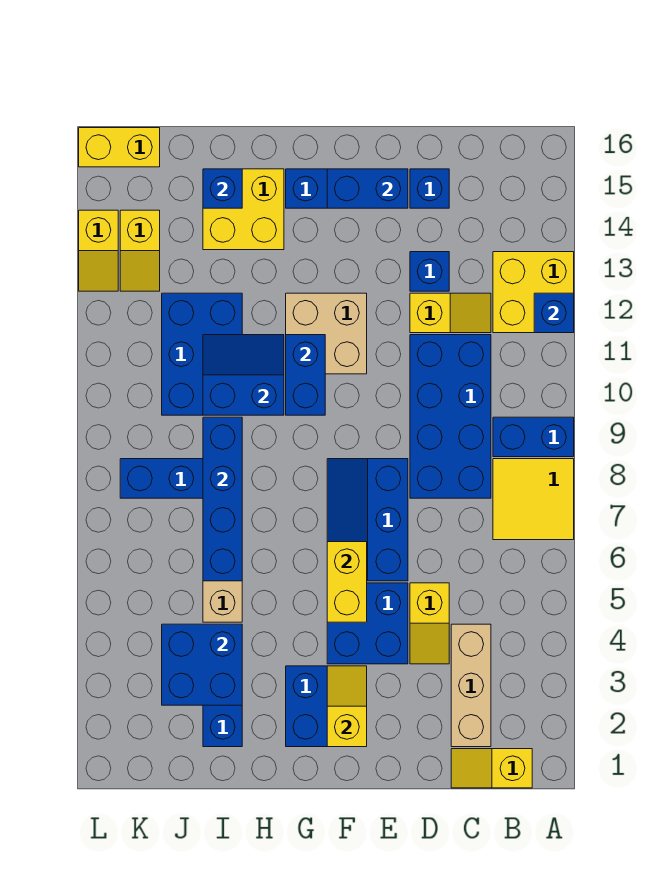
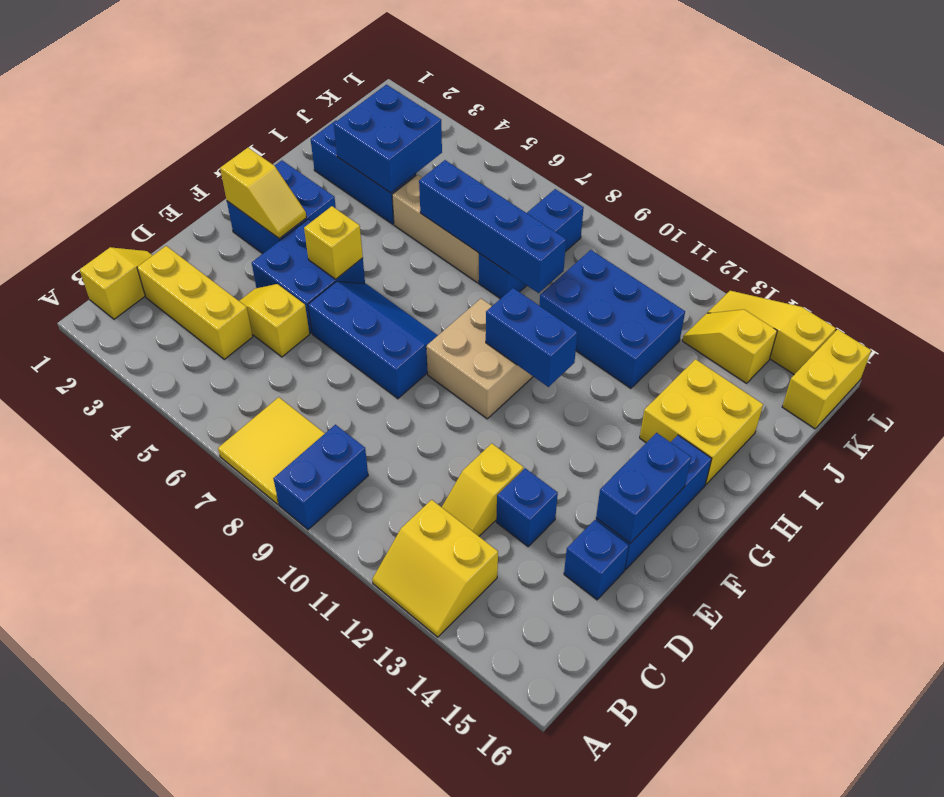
yellow 2x2 brick [493,252,574,333] -> yellow 2x2 slope [372,500,498,637]
blue 1x1 brick [534,293,574,333] -> none
tan 1x3 brick [451,624,491,747] -> yellow 1x3 brick [137,246,253,359]
blue 2x4 brick [410,335,491,498] -> none
yellow 1x2 brick [327,542,367,622] -> yellow 1x1 brick [304,206,363,279]
tan 2x2 brick [286,293,367,374] -> tan 2x2 brick moved to [426,299,533,419]
blue 2x2 slope [203,335,284,415] -> none
blue 1x1 brick [203,169,242,208] -> none
yellow 1x2 slope [79,210,118,291] -> yellow 1x3 slope [707,291,836,374]

